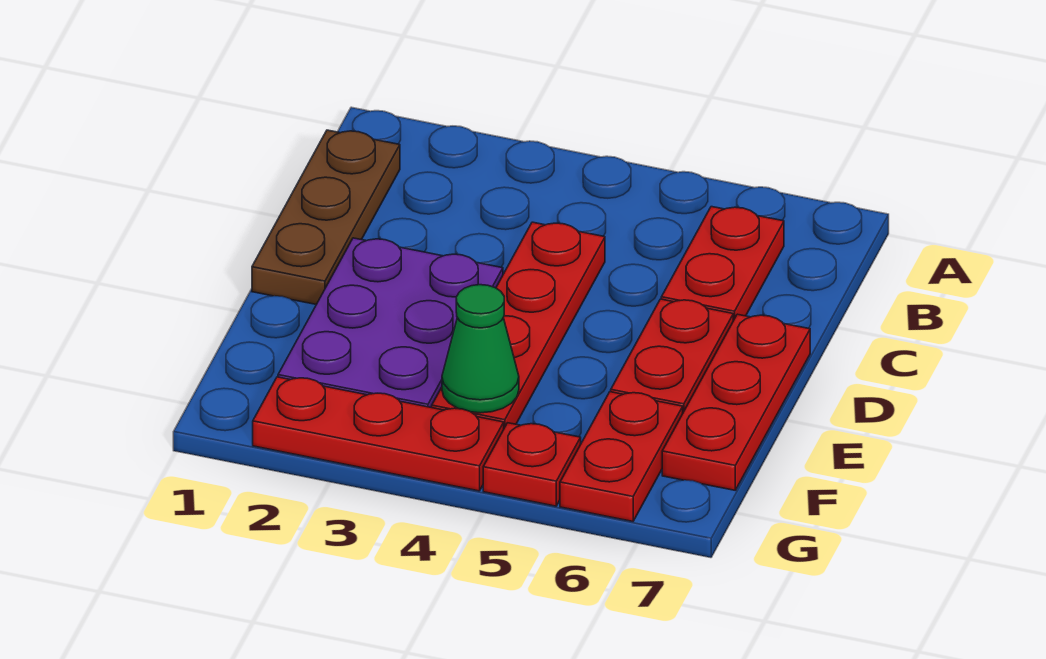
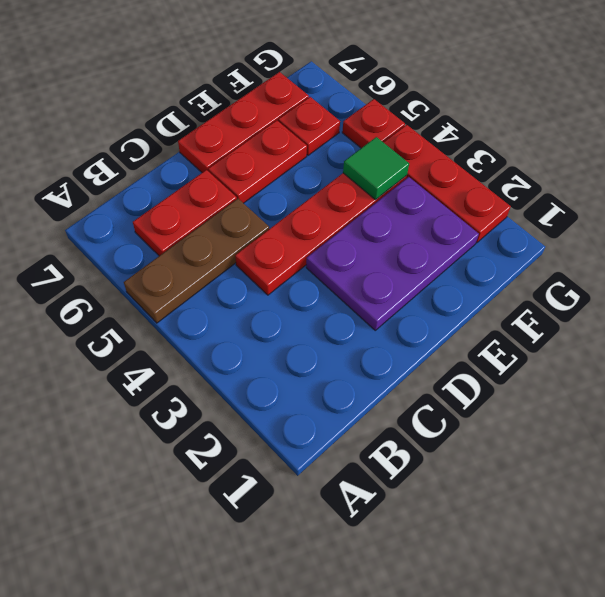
brown 1x3 plate [252,130,400,305] -> brown 1x3 plate moved to [124,199,269,323]
green 1x1 cone [442,285,519,413] -> green 1x1 tile [343,137,409,200]
red 1x2 plate [560,392,683,521] -> red 1x1 plate [278,97,340,155]

